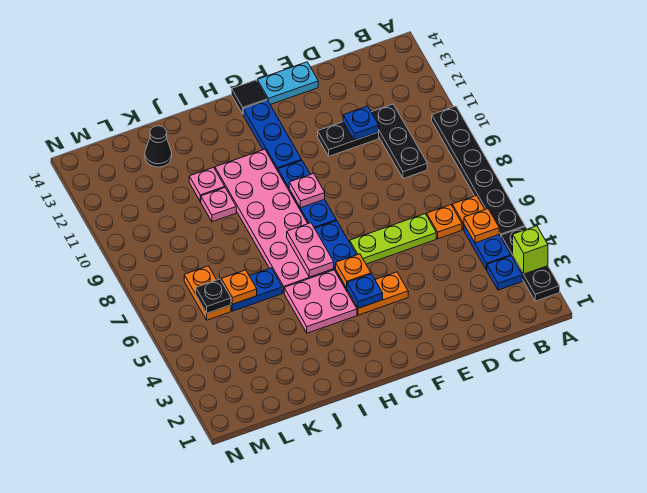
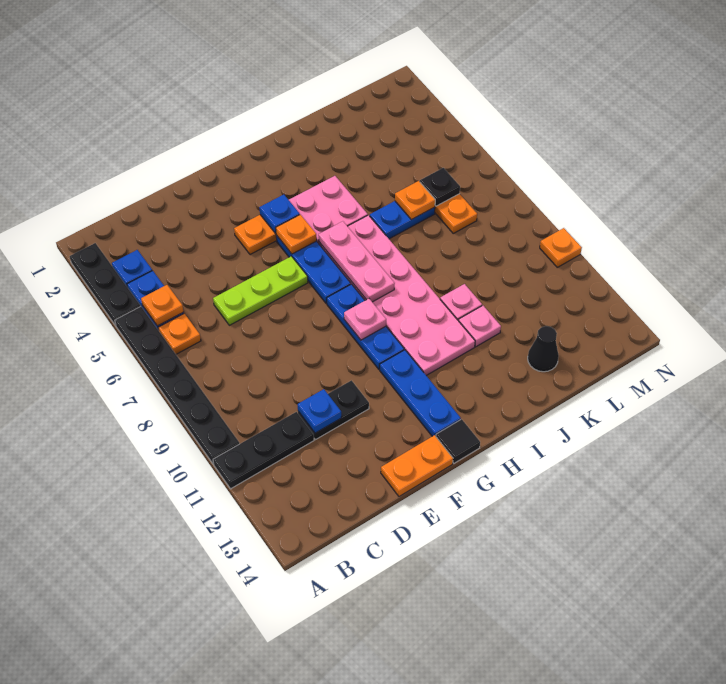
lime 1x1 brick [513,226,548,274] -> none
orange 1x1 plate [427,205,462,239] -> orange 1x1 plate moved to [540,228,582,267]
black 1x3 plate [371,104,427,179] -> black 1x3 plate turned to [213,412,314,489]
cyan 1x2 plate [257,62,318,105] -> orange 1x2 plate [381,435,453,496]
pink 1x2 plate [287,223,334,277] -> pink 1x3 plate [318,221,395,302]

